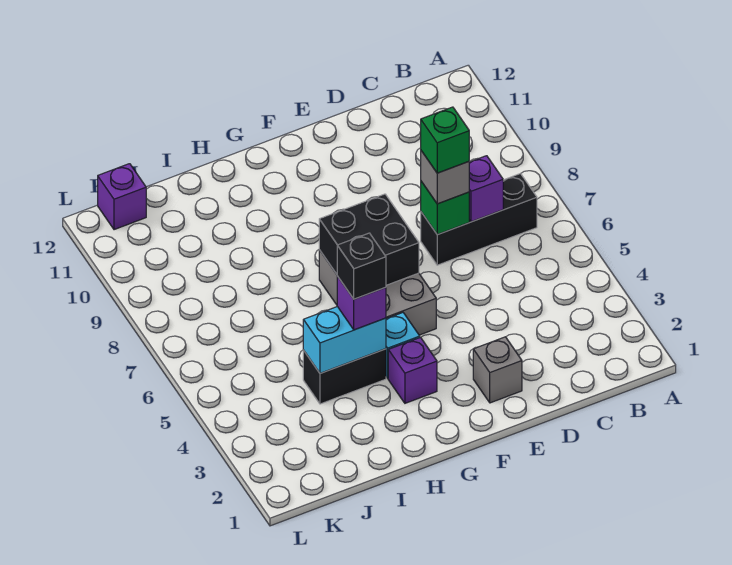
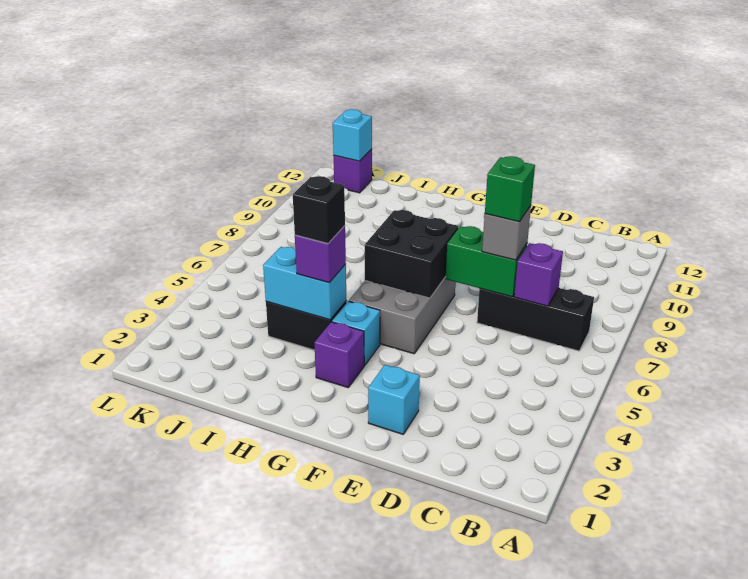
green 1x1 brick [421,181,469,235] -> green 1x2 brick [446,226,527,297]
grey 1x1 brick [473,337,522,403] -> cyan 1x1 brick [368,365,420,434]
none -> cyan 1x1 brick [333,109,372,161]

